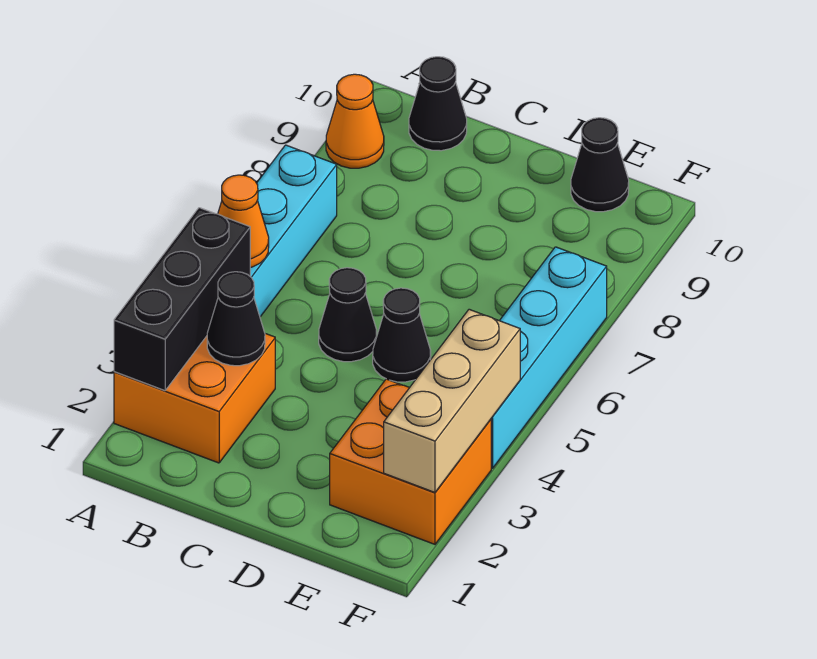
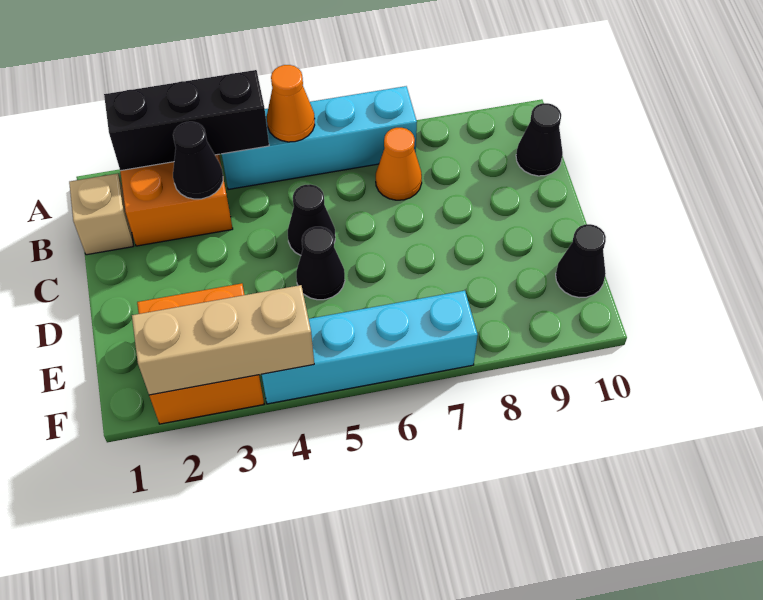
orange 1x1 cone [326,74,384,168] -> orange 1x1 cone moved to [376,128,422,200]
none -> tan 1x1 brick [69,173,133,255]

